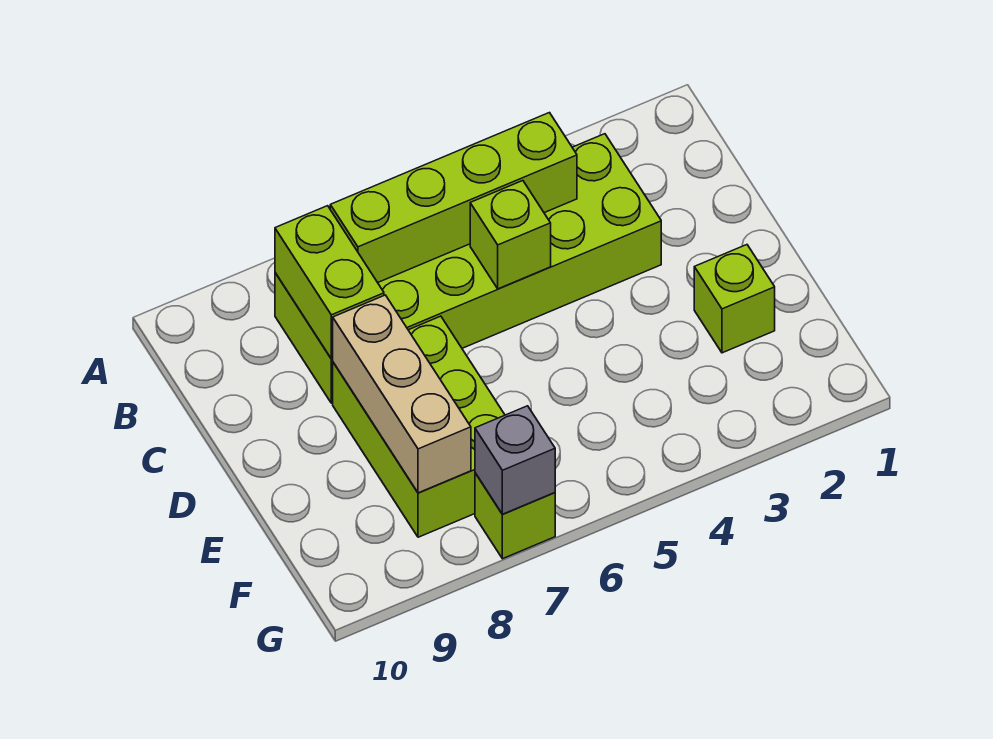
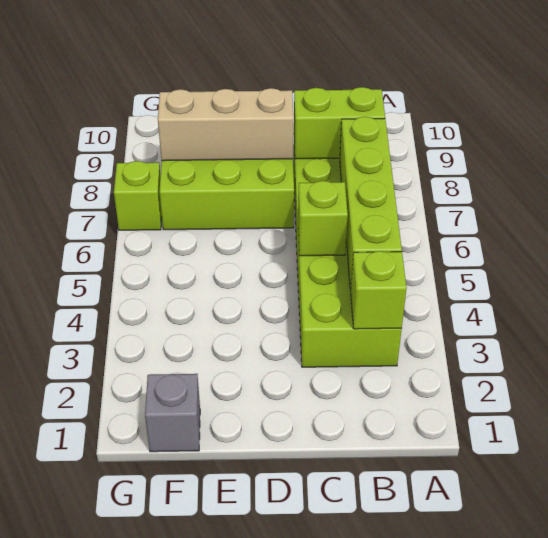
lime 1x1 brick [694,245,775,353] -> lime 1x1 brick moved to [350,251,407,329]
grey 1x1 brick [475,406,555,514] -> grey 1x1 brick moved to [145,374,200,452]

